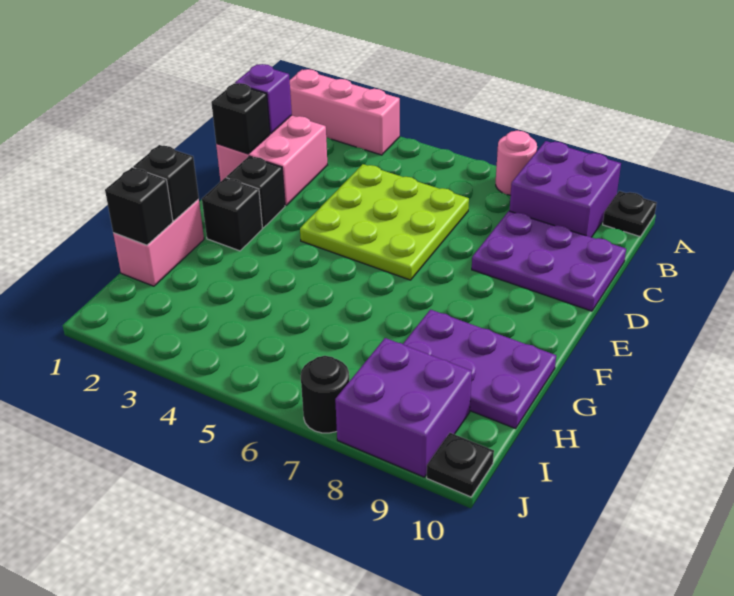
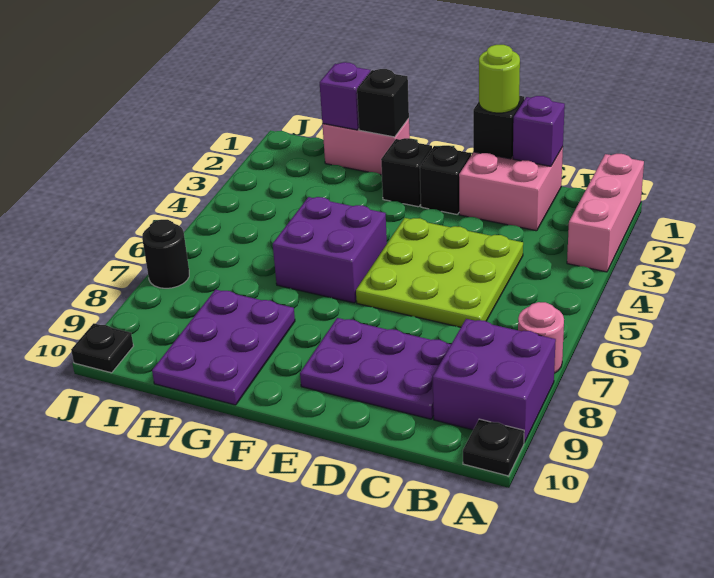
purple 2x3 plate [472,211,626,311] -> purple 2x3 plate turned to [300,318,451,419]
none -> lime 1x1 round brick [479,45,520,113]
black 1x1 brick [105,167,173,245] -> purple 1x1 brick [319,62,370,130]
purple 2x2 brick [335,338,472,477] -> purple 2x2 brick moved to [273,197,387,303]

